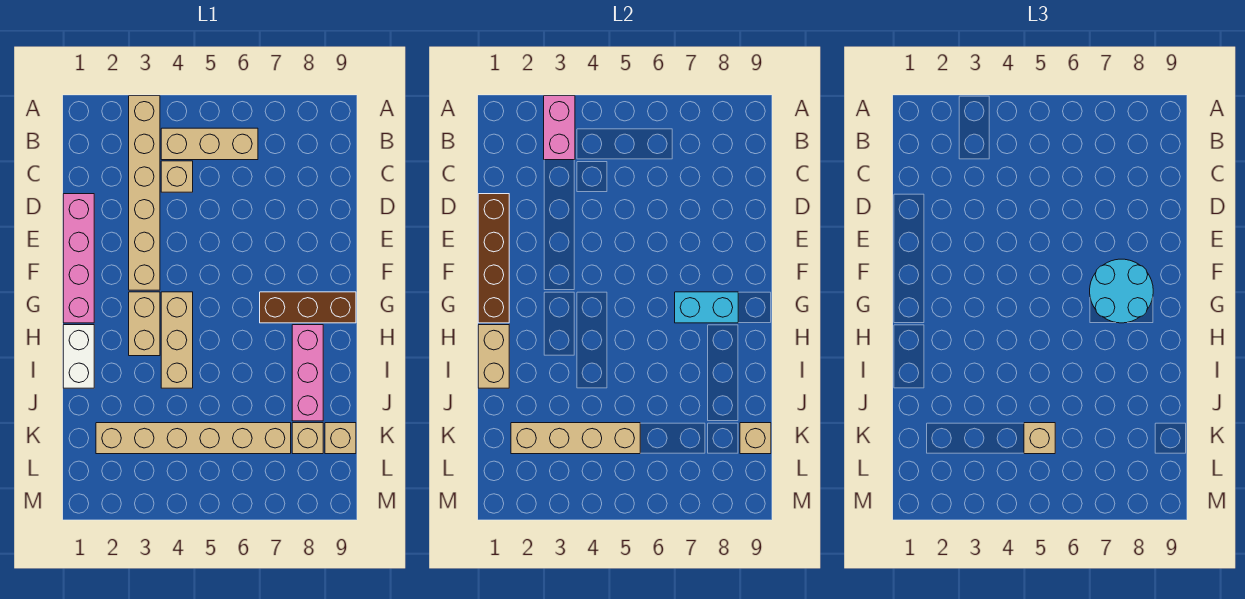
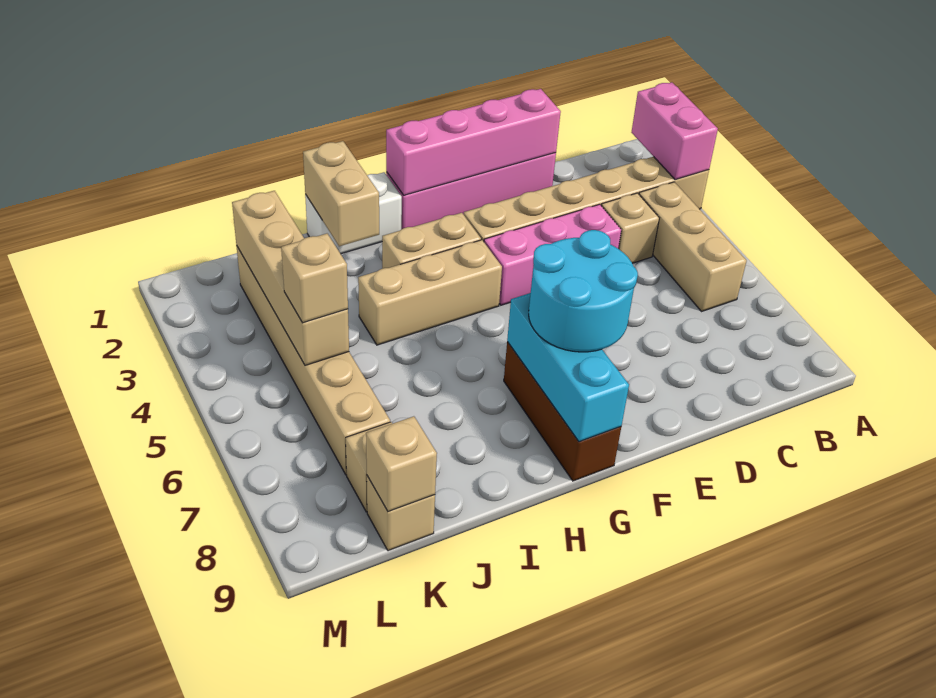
pink 1x2 brick [544,96,575,160] -> pink 1x2 brick turned to [631,82,718,180]
brown 1x4 brick [478,194,509,323] -> pink 1x4 brick [386,89,561,195]
cyan 1x2 brick [675,292,738,323] -> cyan 1x3 brick [507,293,629,442]
tan 1x2 brick [478,325,509,388] -> tan 1x2 brick turned to [303,141,379,246]
pink 1x3 brick [292,325,323,421] -> pink 1x3 brick moved to [484,204,621,305]

